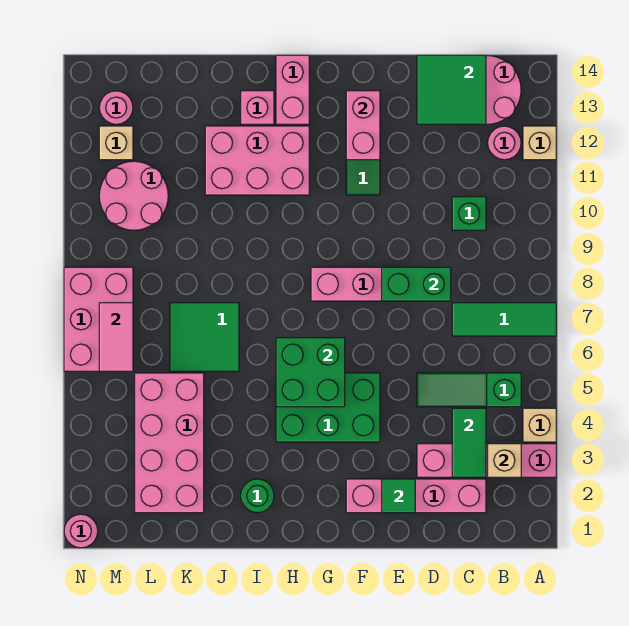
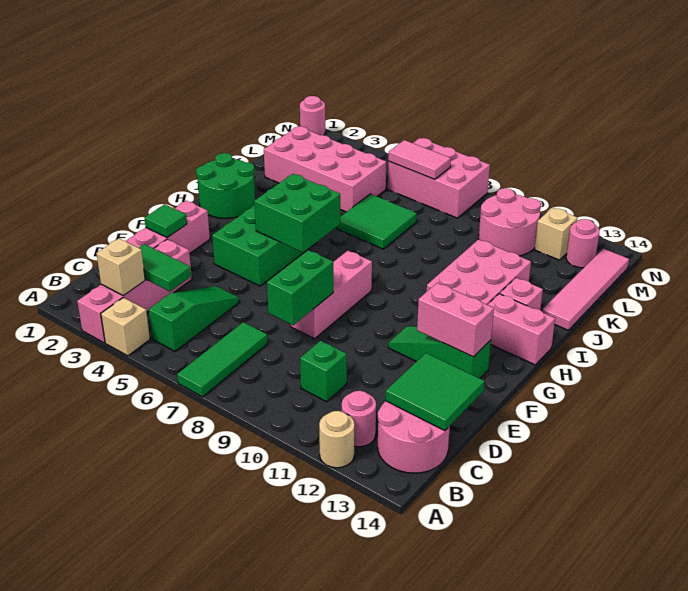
tan 1x1 brick [523,126,556,160] -> tan 1x1 round brick [319,411,355,468]
green 1x1 round brick [241,479,274,513] -> green 2x2 round brick [196,153,255,218]
none -> pink 1x4 tile [542,249,629,330]

